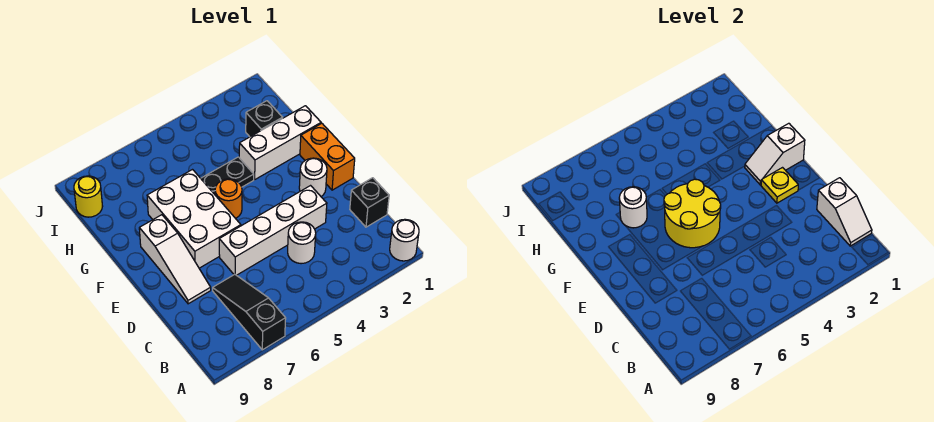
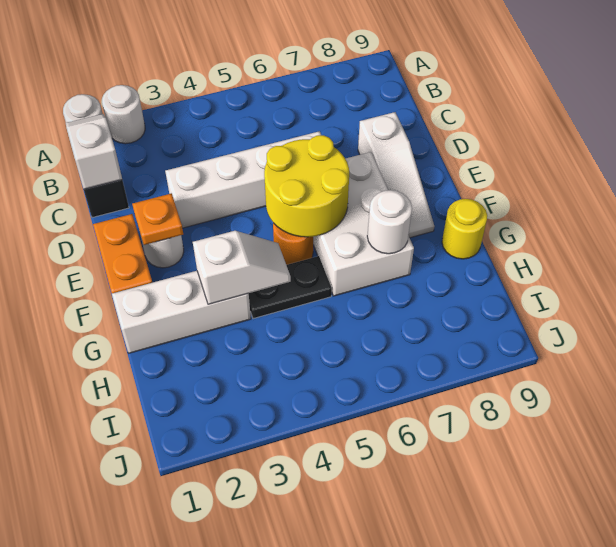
black 1x3 slope [213,274,286,350] -> none
white 1x1 round brick [288,222,316,264] -> white 1x1 round brick moved to [102,85,145,144]
white 1x3 slope [139,215,211,304] -> white 1x3 slope turned to [358,112,434,238]
yellow 1x1 plate [761,168,798,203] -> orange 1x1 plate [132,193,183,245]
white 1x2 slope [745,123,805,185] -> white 1x2 slope moved to [193,231,291,304]
black 1x1 brick [246,101,283,137] -> none
yellow 1x1 round brick [74,176,103,217] -> yellow 1x1 round brick moved to [442,199,487,259]

